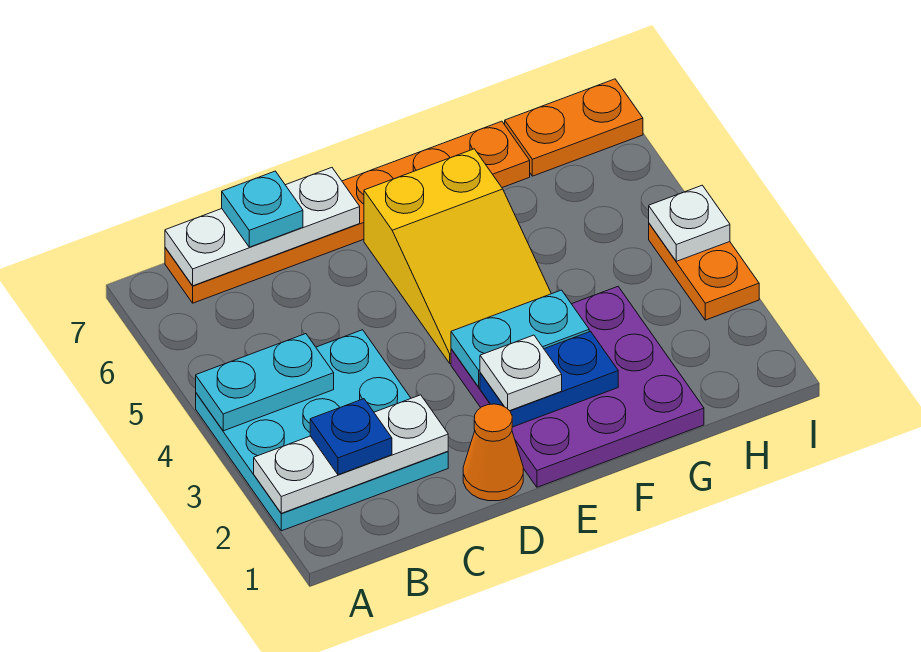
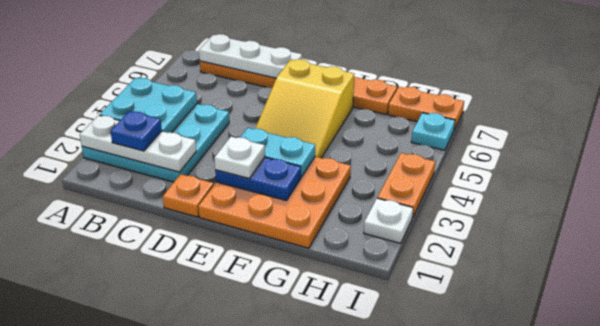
cyan 1x2 plate [196,334,334,431] -> cyan 2x2 plate [100,78,197,133]
cyan 1x1 plate [222,171,303,247] -> cyan 1x1 plate moved to [411,113,455,150]
orange 1x1 cone [463,404,523,501] -> orange 1x1 plate [163,174,214,217]
purple 3x3 plate [451,287,704,487] -> orange 3x3 plate [198,157,351,248]
white 1x1 plate [649,185,730,261] -> white 1x1 plate moved to [364,198,413,243]

